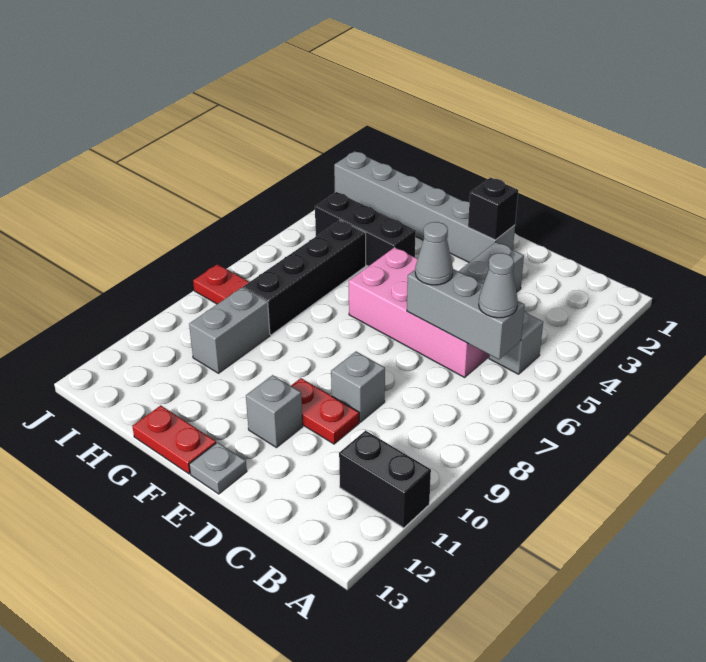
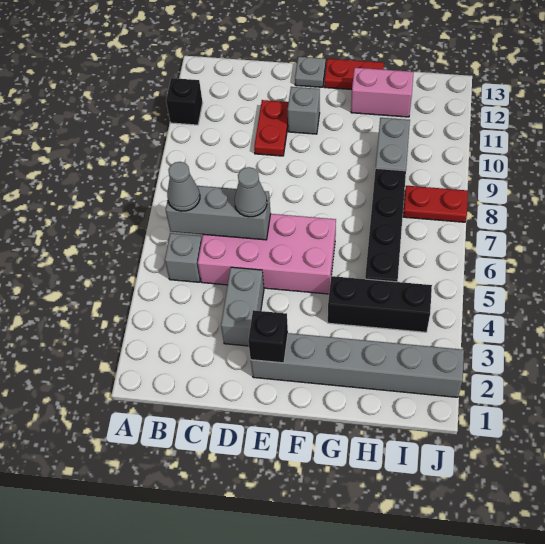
black 1x2 brick [339,431,431,528] -> black 1x1 brick [166,78,203,125]
grey 1x1 brick [331,352,385,422] -> none
red 1x2 plate [291,378,359,444] -> red 1x2 plate turned to [254,100,289,156]
none -> pink 1x2 brick [351,68,414,117]

